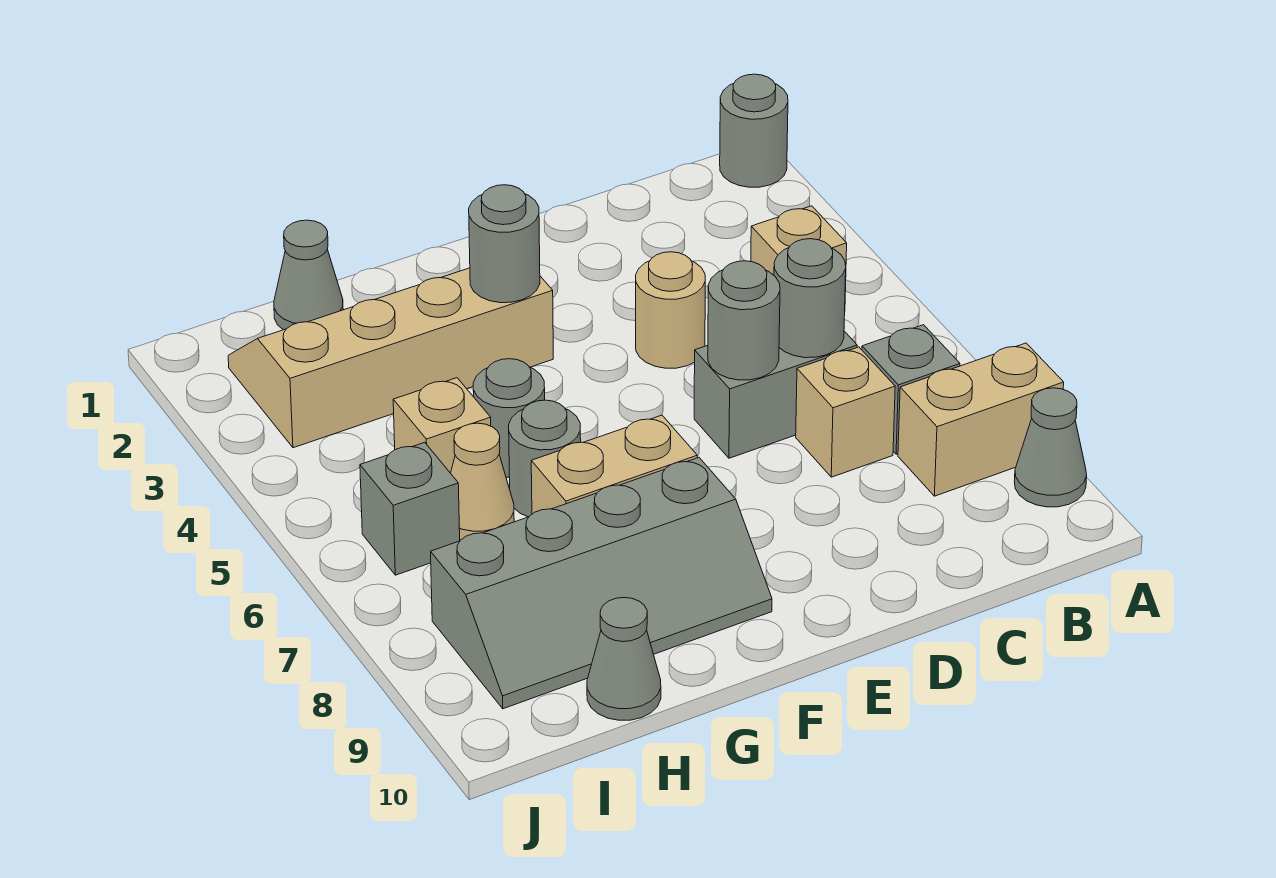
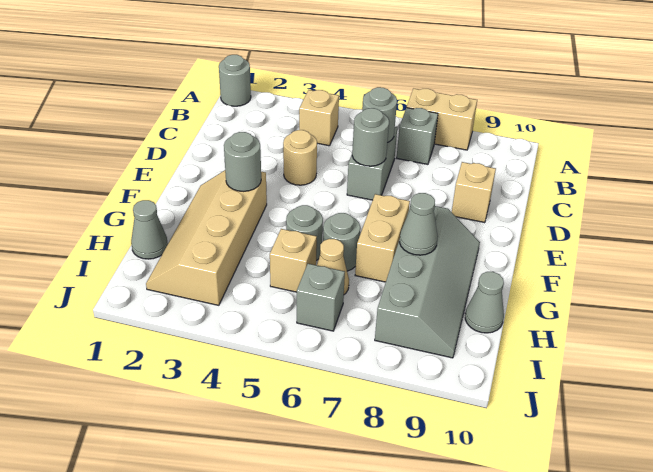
tan 1x2 brick [898,343,1064,496] -> tan 1x2 brick turned to [407,89,477,150]
grey 1x1 cone [1014,388,1087,507] -> grey 1x1 cone moved to [400,193,438,255]
tan 1x1 brick [796,347,895,477] -> tan 1x1 brick moved to [452,162,496,223]

